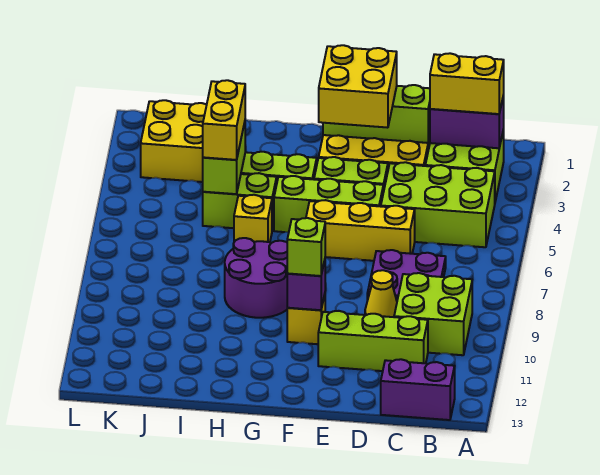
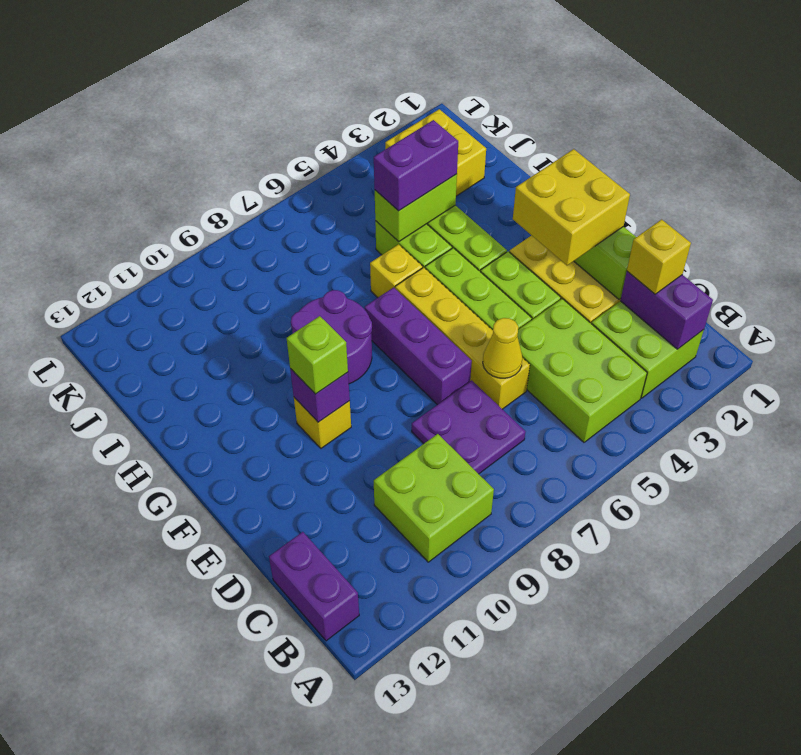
yellow 1x2 brick [430,53,504,114] -> yellow 1x1 brick [627,219,691,294]
lime 1x3 brick [318,311,428,371] -> none
yellow 1x3 brick [306,200,415,261] -> yellow 1x4 brick [395,267,530,409]
yellow 1x1 cone [365,270,397,317] -> yellow 1x1 cone moved to [483,318,522,378]
none -> purple 1x3 brick [365,287,472,405]
yellow 1x2 brick [203,80,245,160] -> purple 1x2 brick [374,120,458,211]

